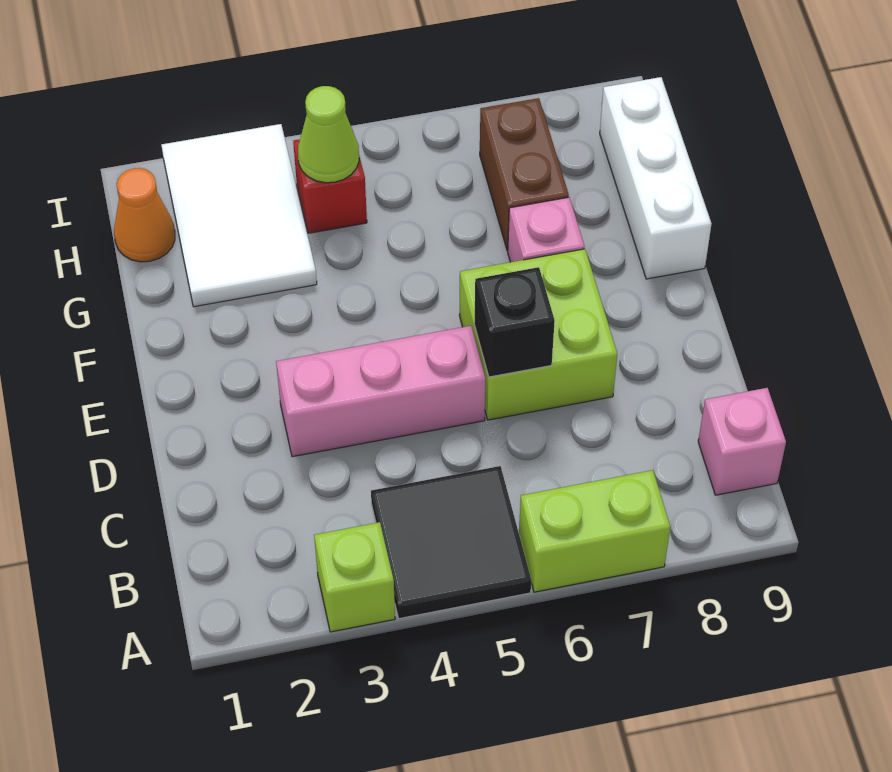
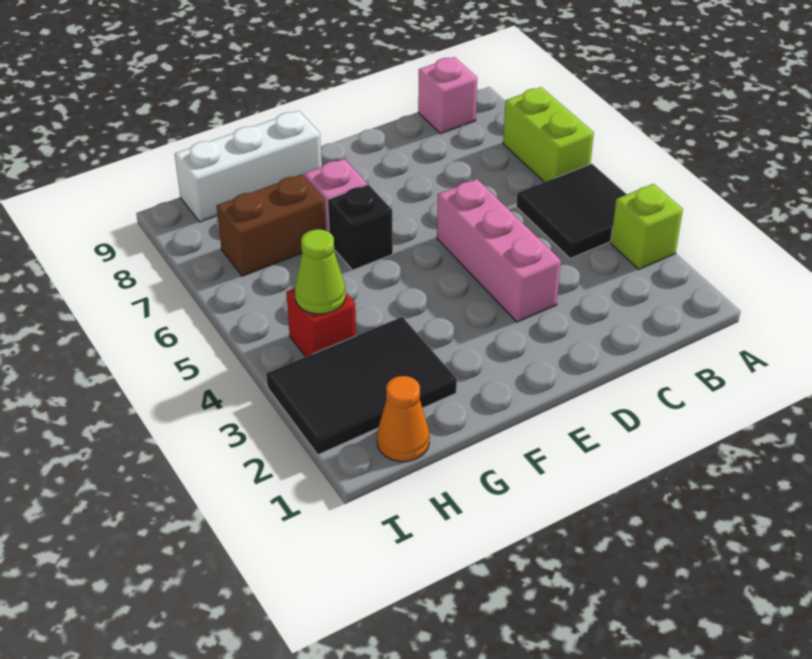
lime 2x2 brick [459,249,617,420] -> none
black 1x1 brick [474,267,555,377] -> black 1x1 brick moved to [328,185,393,270]
white 2x3 tile [161,124,317,307] -> black 2x3 tile [266,317,457,455]

